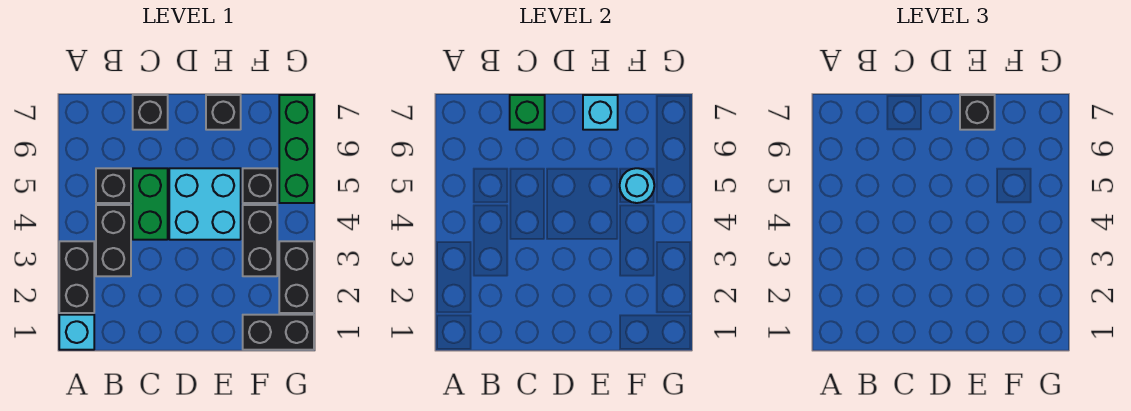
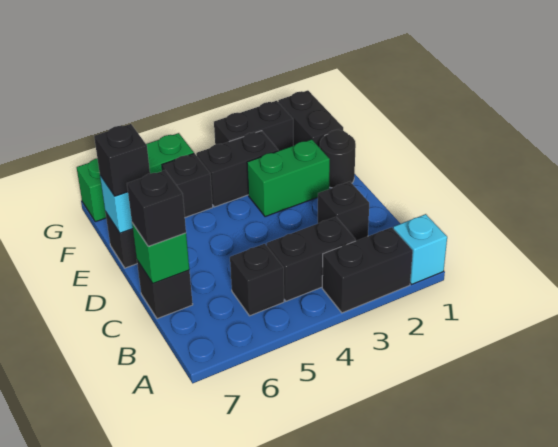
none -> black 1x1 brick [318,182,369,241]
green 1x2 brick [133,168,168,240] -> green 1x2 brick moved to [247,140,330,217]
none -> black 1x1 brick [127,170,186,246]
cyan 2x2 brick [169,168,241,240] -> none
none -> black 1x1 round brick [320,130,356,188]
cyan 1x1 round brick [620,168,654,203] -> none

